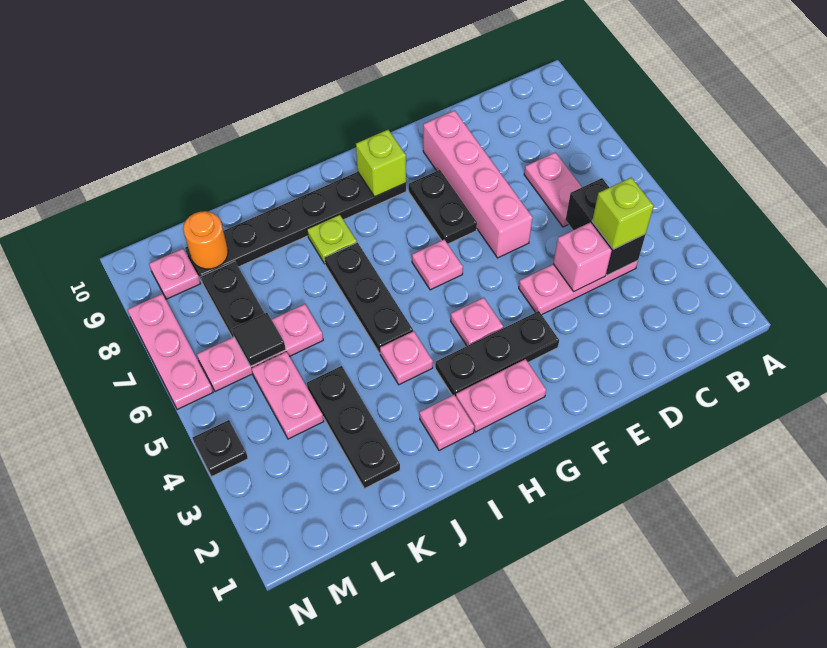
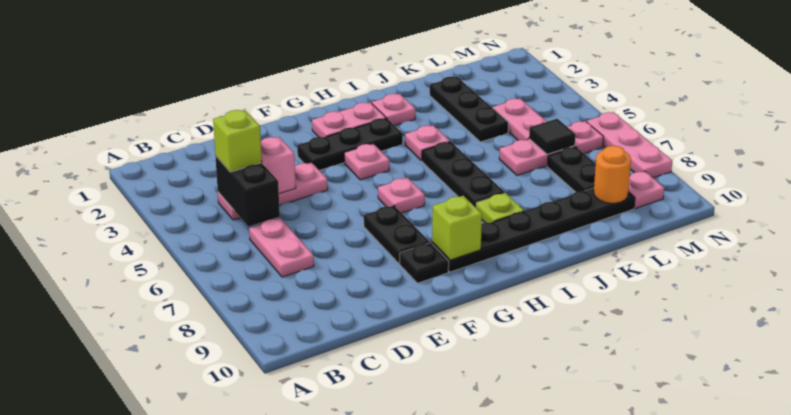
pink 1x4 brick [423,111,533,258] -> none
black 1x1 plate [193,420,248,477] -> black 1x1 plate moved to [400,243,449,283]

